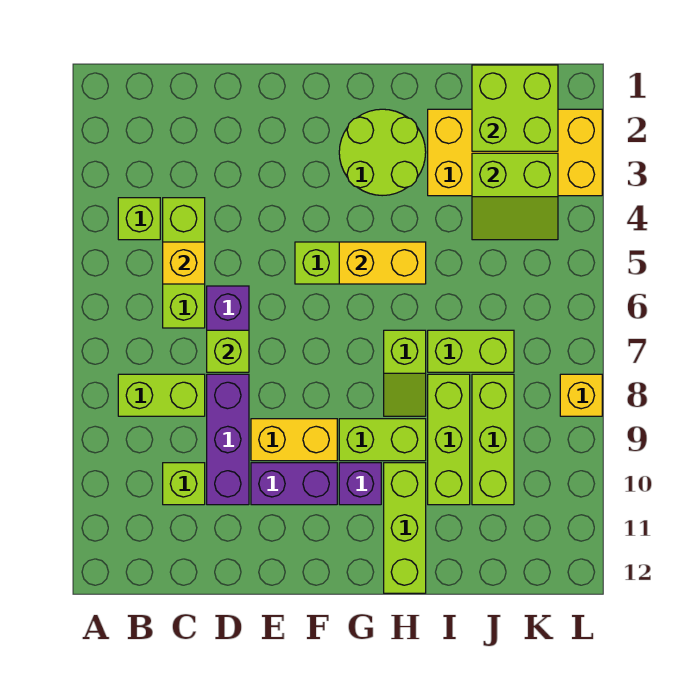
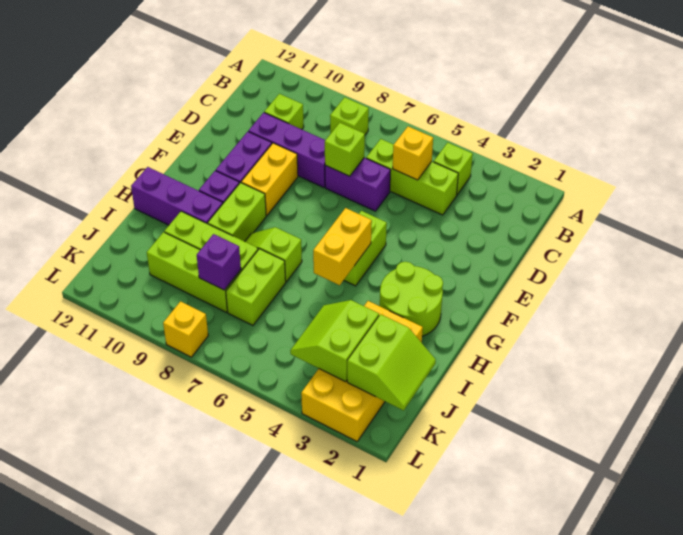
lime 1x2 brick [118,374,205,416] -> lime 1x1 brick [330,97,369,135]
lime 1x3 brick [384,463,426,593] -> purple 1x3 brick [131,167,223,225]
lime 2x2 brick [472,65,558,151] -> lime 2x2 slope [347,314,436,410]
none -> purple 1x1 brick [197,234,241,290]

